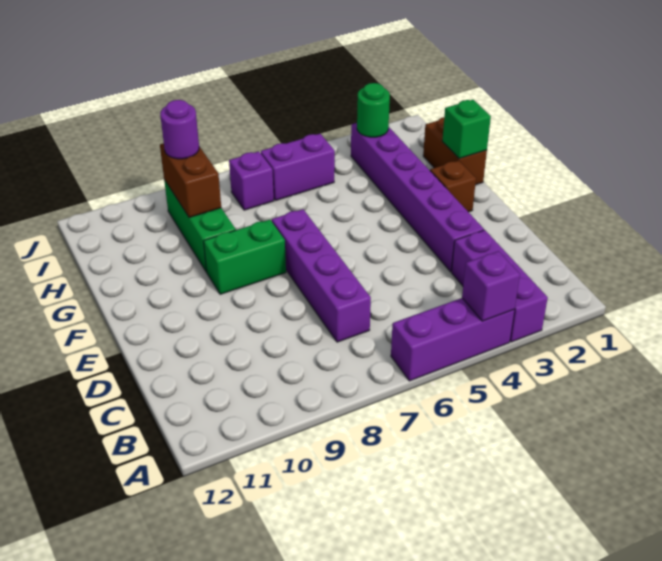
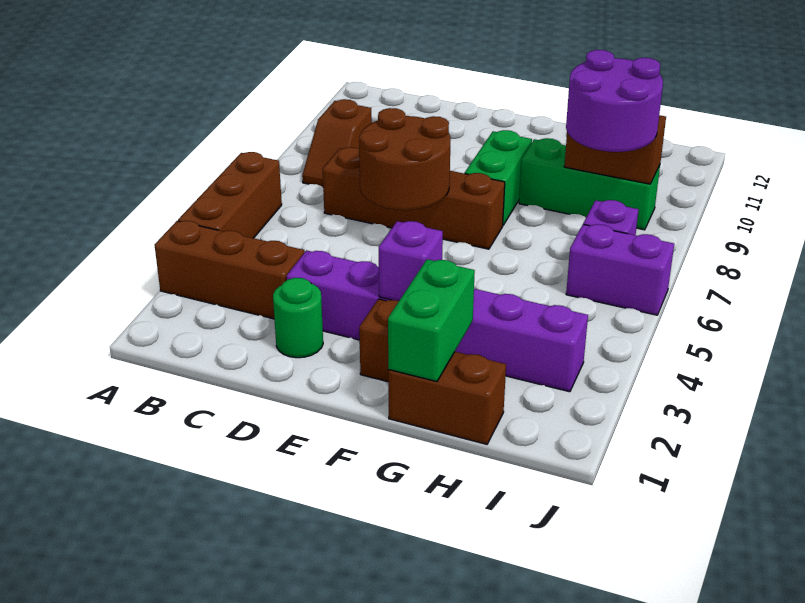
purple 1x3 brick [452,230,548,342] -> brown 1x3 brick [155,221,304,319]
purple 1x3 brick [391,298,514,381] -> brown 1x3 brick [178,152,282,238]
purple 1x1 brick [462,251,520,321] -> purple 1x1 brick moved to [379,221,443,301]
none -> brown 1x2 slope [302,99,372,187]
purple 1x4 brick [272,209,371,342] -> brown 1x4 brick [323,147,505,249]
none -> brown 2x2 round brick [359,108,450,210]
green 1x1 brick [442,100,491,159] -> green 1x2 brick [388,259,475,382]
green 1x1 round brick [357,83,390,137] -> green 1x1 round brick moved to [273,278,323,358]
purple 1x2 brick [261,134,335,201] -> purple 1x2 brick turned to [566,224,674,315]
purple 1x1 round brick [160,100,199,159] -> purple 2x2 round brick [566,50,663,152]

